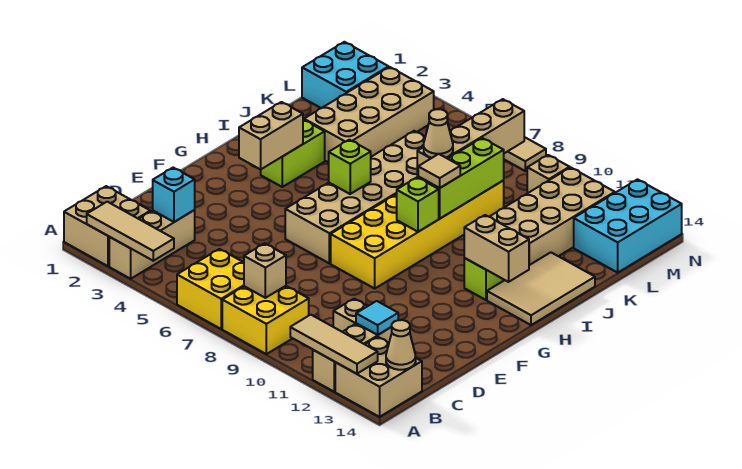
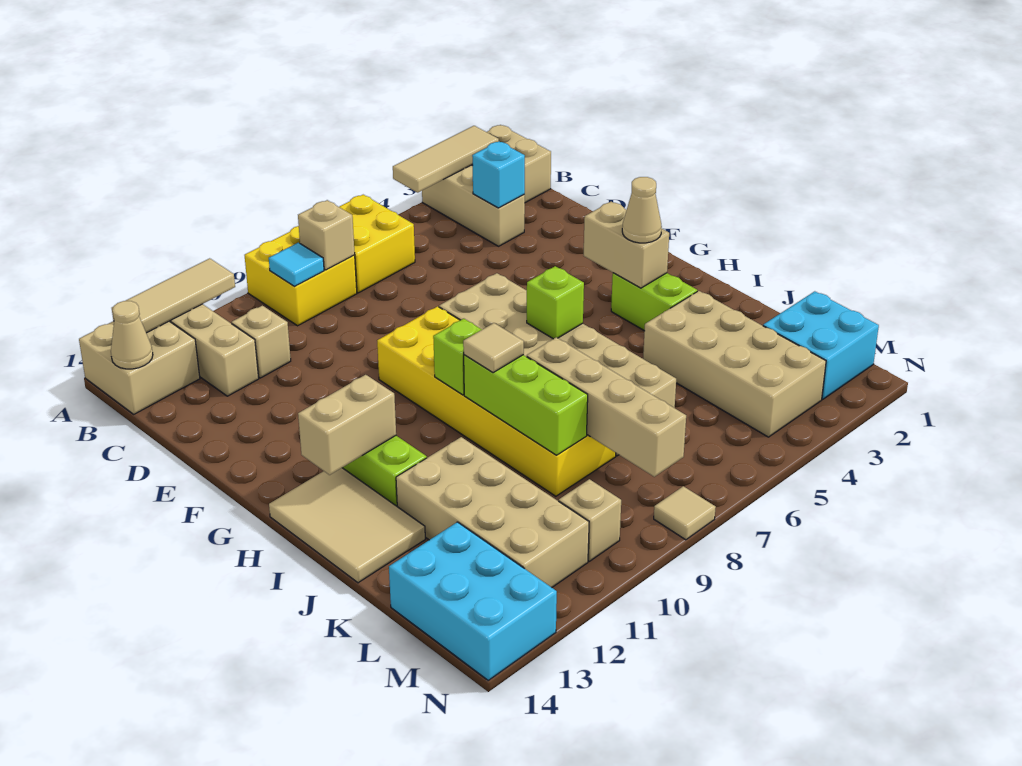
cyan 1x1 tile [356,301,398,335] -> cyan 1x1 tile moved to [269,243,324,287]
tan 1x1 cone [424,109,453,158] -> tan 1x1 cone moved to [622,177,662,243]

